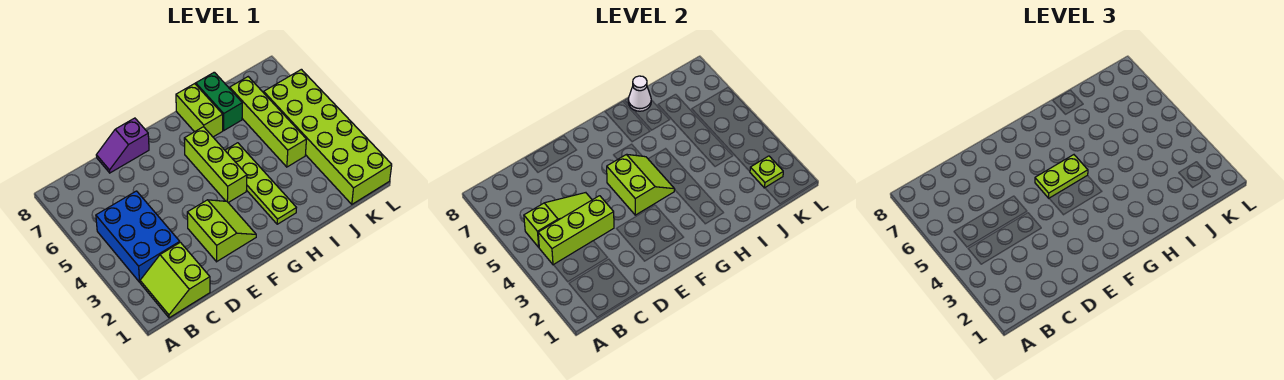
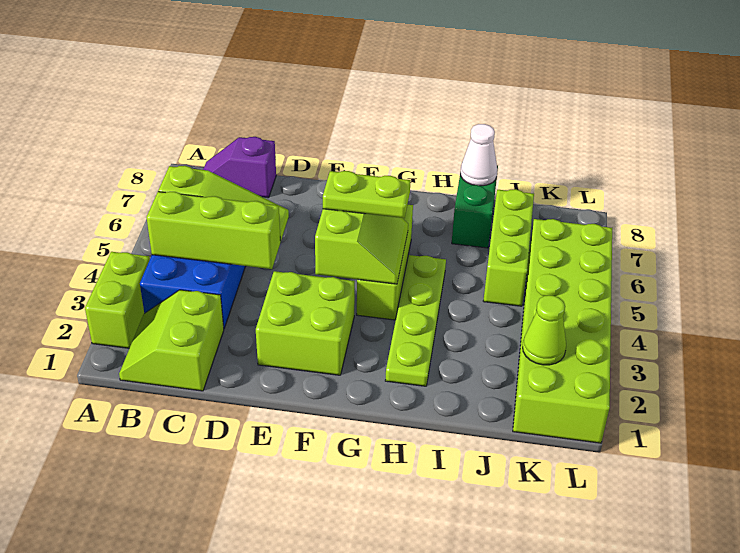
purple 1x2 slope [96,118,149,173] -> purple 1x2 slope moved to [203,137,276,198]
lime 2x2 slope [187,200,256,262] -> lime 2x2 brick [256,271,355,375]
lime 1x2 brick [176,84,223,137] -> lime 1x2 brick moved to [85,252,150,348]
lime 1x4 brick [230,77,306,167] -> lime 1x3 brick [483,189,534,306]
lime 1x1 plate [750,156,783,188] -> lime 1x1 cone [523,295,566,365]

